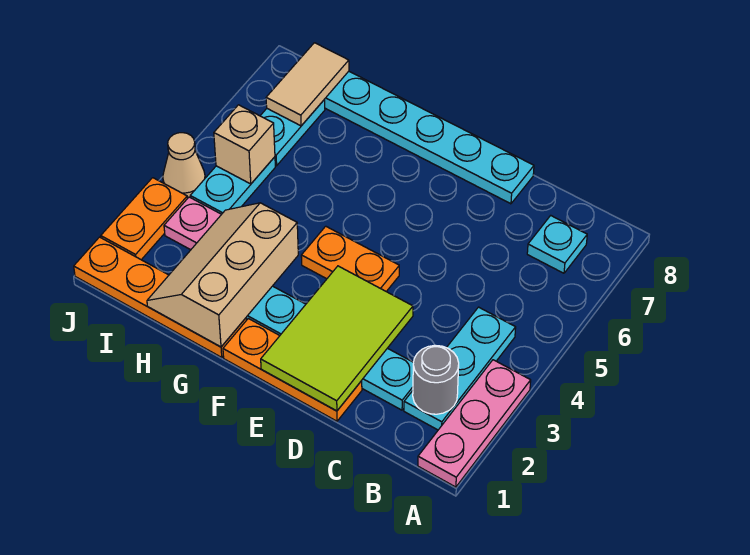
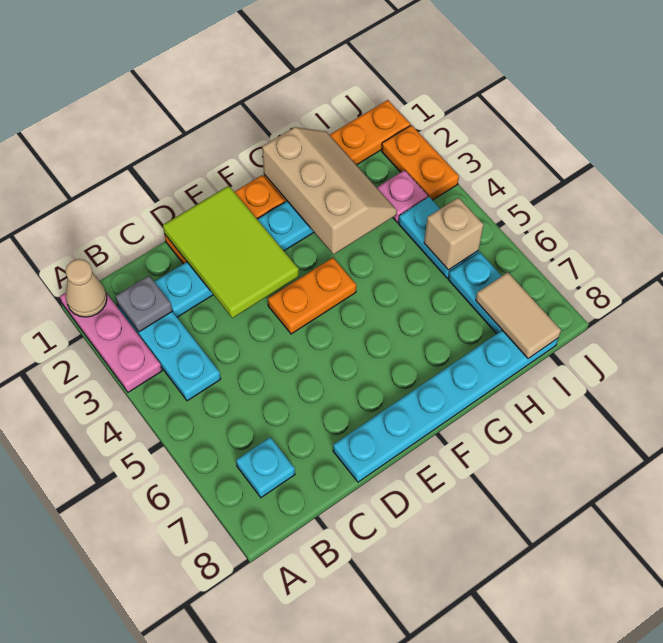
grey 1x1 round brick [413,345,459,414] -> grey 1x1 plate [116,276,172,332]
tan 1x1 cone [163,133,205,198] -> tan 1x1 cone moved to [66,259,107,317]

